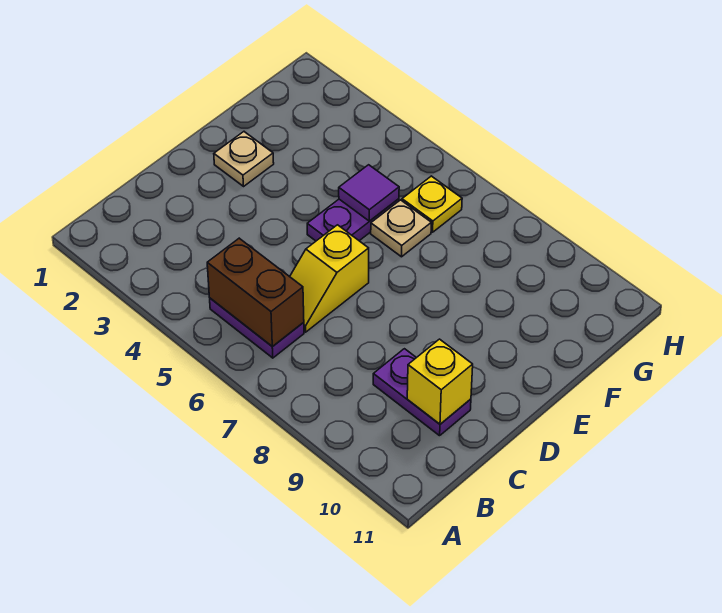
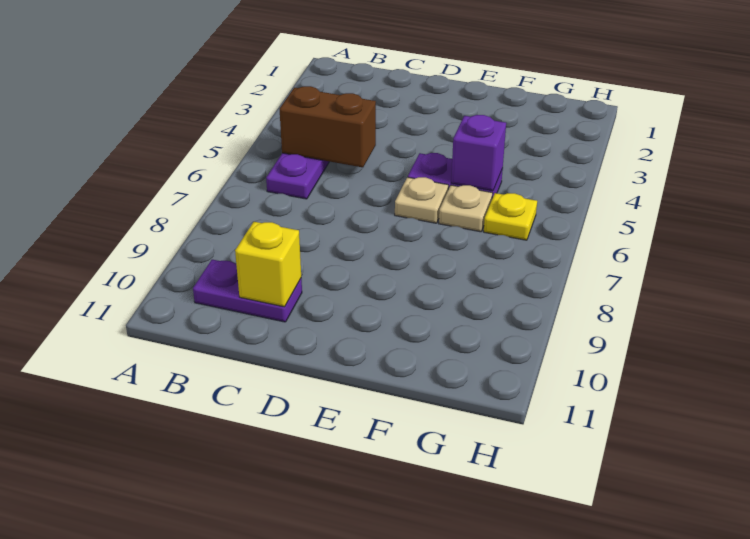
brown 1x2 brick [207,238,304,347] -> brown 1x2 brick turned to [280,86,376,168]
yellow 1x2 slope [290,225,369,332] -> none
purple 1x2 plate [373,349,471,436] -> purple 1x2 plate turned to [193,260,302,322]
tan 1x1 plate [214,132,274,186] -> tan 1x1 plate moved to [395,177,448,223]
purple 1x1 tile [339,165,399,221] -> purple 1x1 brick [451,115,506,191]

